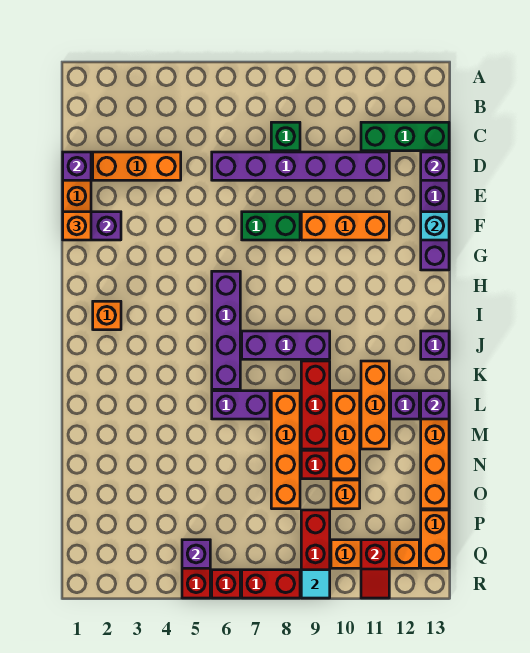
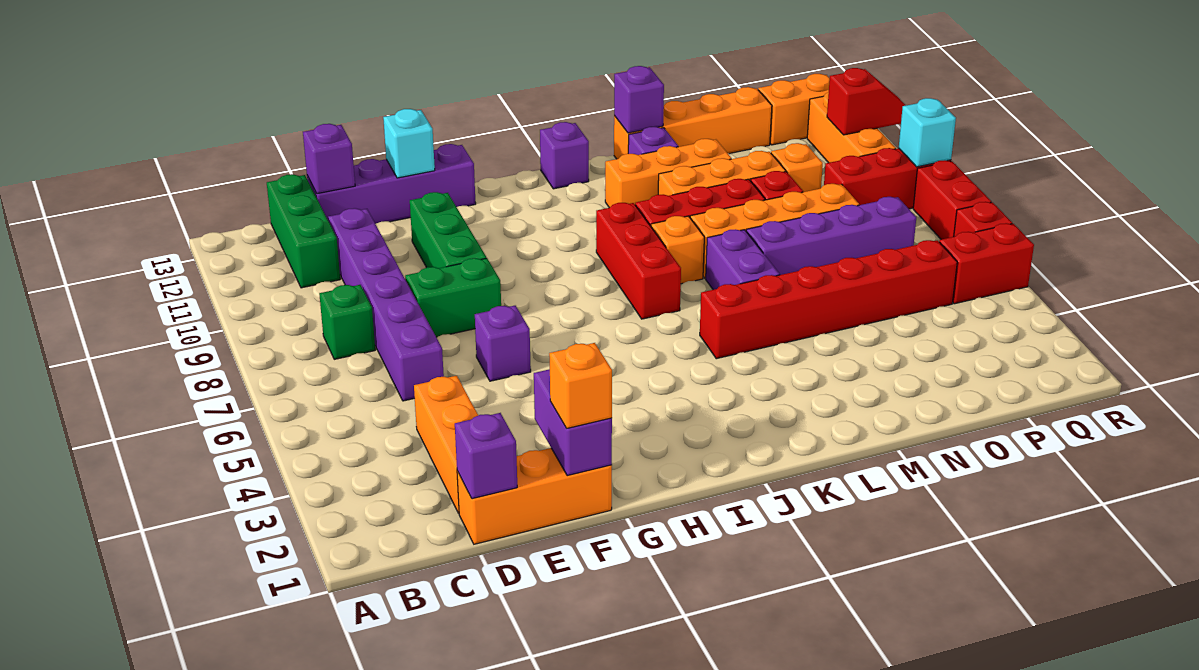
green 1x2 brick [242,212,300,240] -> green 1x2 brick turned to [405,258,501,337]
orange 1x3 brick [301,212,389,240] -> green 1x3 brick [410,192,486,268]
purple 1x4 brick [212,271,240,389] -> purple 1x4 brick moved to [746,197,916,275]
orange 1x1 brick [93,301,121,330] -> orange 1x1 brick moved to [651,216,704,284]
purple 1x3 brick [242,331,330,359] -> red 1x3 brick [596,203,681,319]
none -> red 1x6 brick [700,240,957,359]
purple 1x1 brick [182,540,210,568] -> purple 1x1 brick moved to [475,306,531,381]
cyan 1x1 tile [301,570,330,598] -> cyan 1x1 brick [899,98,956,167]

